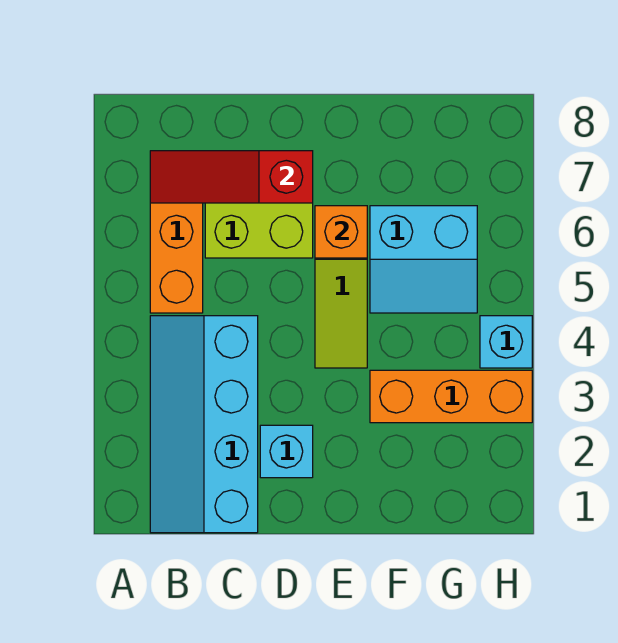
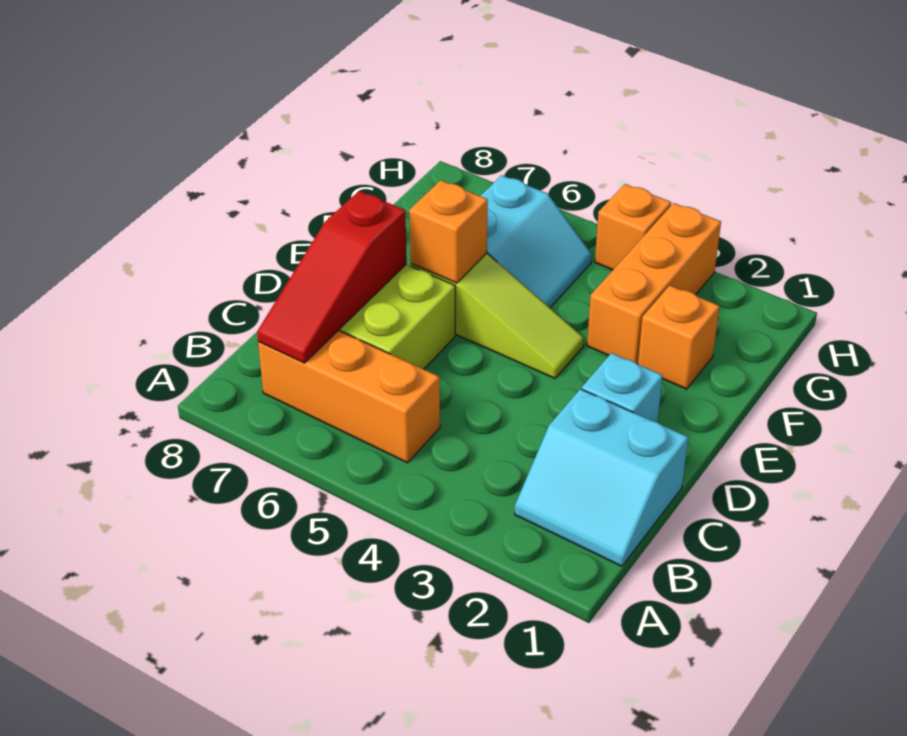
cyan 2x4 slope [150,316,258,533] -> cyan 2x2 slope [515,389,688,566]
none -> orange 1x1 brick [638,285,720,389]
cyan 1x1 brick [480,316,532,368] -> orange 1x1 brick [595,184,671,270]

